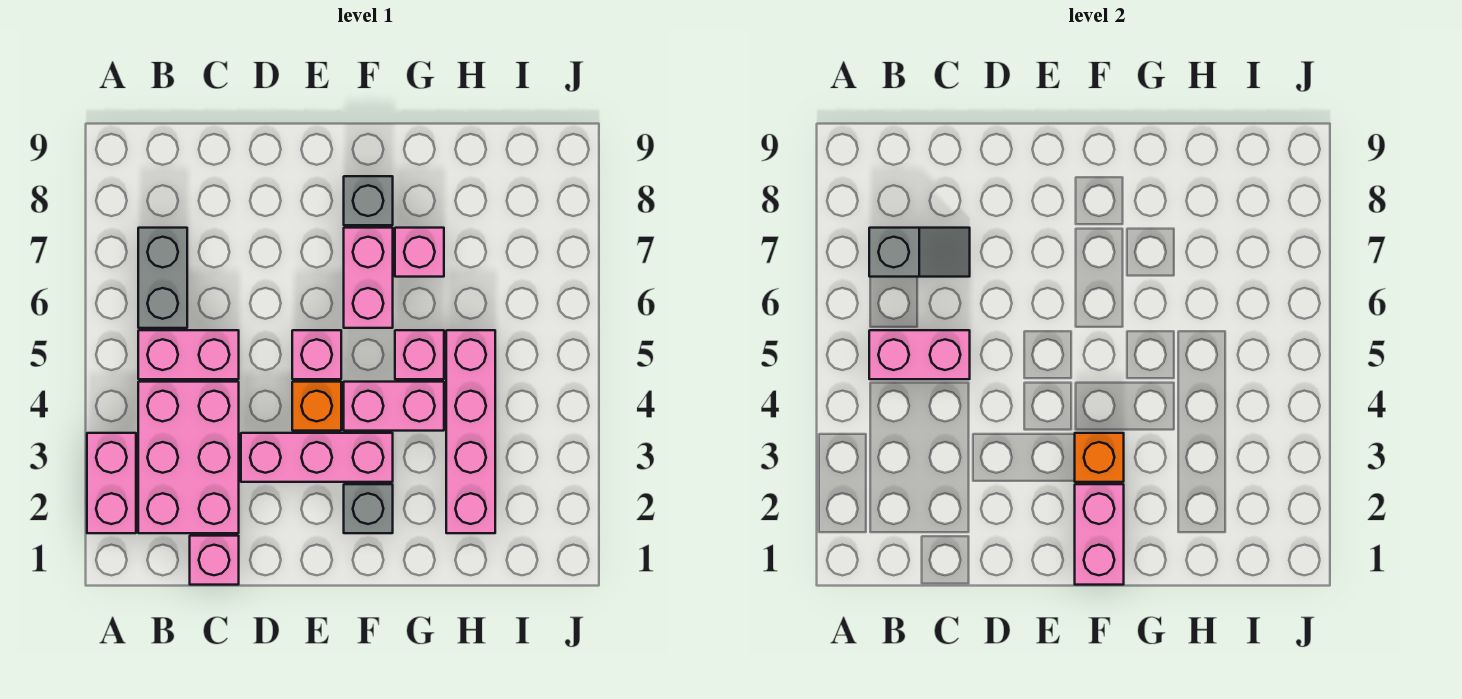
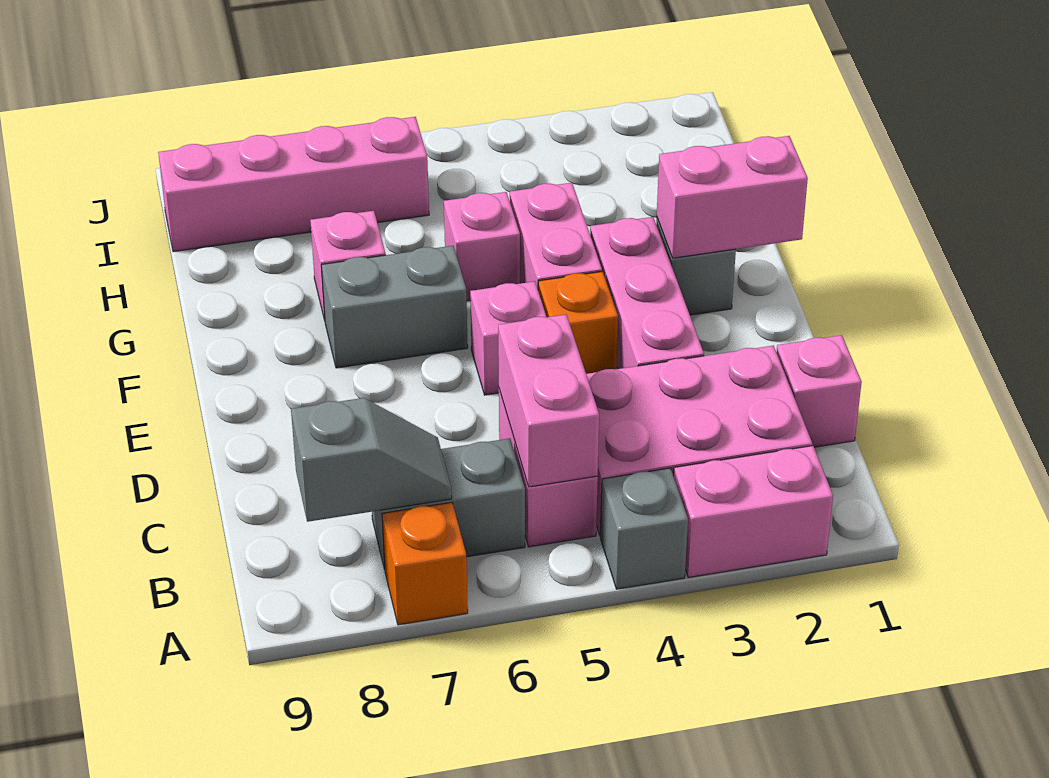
grey 1x2 slope [869,228,970,277] -> grey 1x2 slope turned to [291,398,452,522]
orange 1x1 brick [1075,433,1124,482] -> orange 1x1 brick moved to [382,502,468,625]
pink 1x2 brick [344,228,393,328] -> grey 1x2 brick [321,246,468,368]
grey 1x1 brick [344,176,393,225] -> grey 1x1 brick moved to [600,468,688,589]
pink 1x4 brick [446,330,495,533] -> pink 1x4 brick moved to [158,117,429,252]

